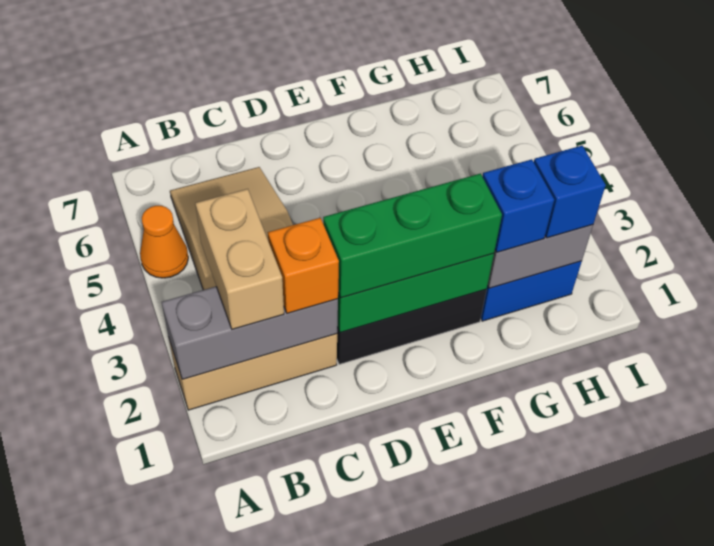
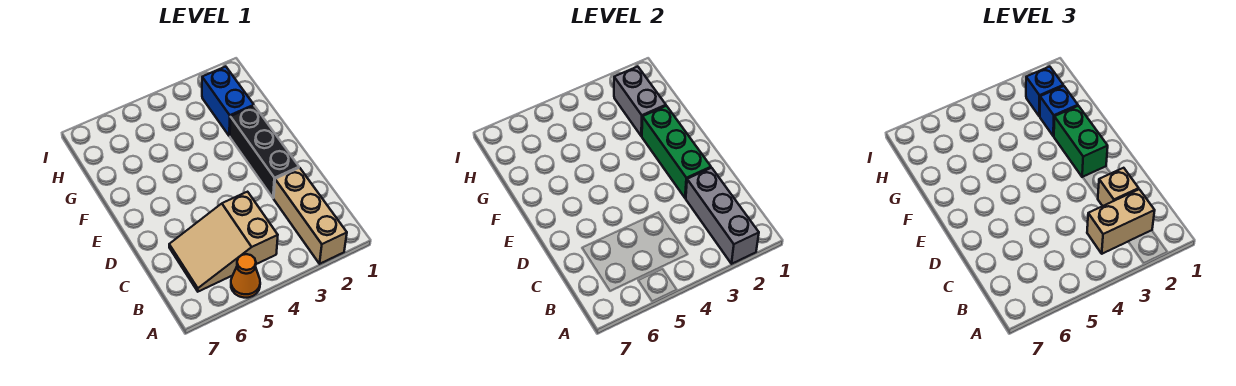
orange 1x1 brick [268,218,339,313] -> tan 1x1 brick [1098,168,1139,206]
green 1x3 brick [323,174,502,298] -> green 1x2 brick [1054,106,1108,177]

